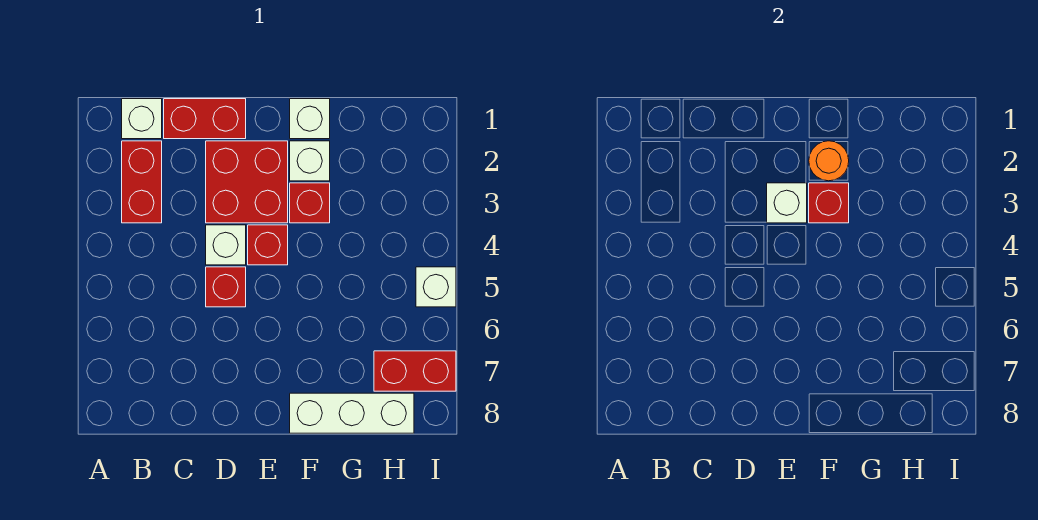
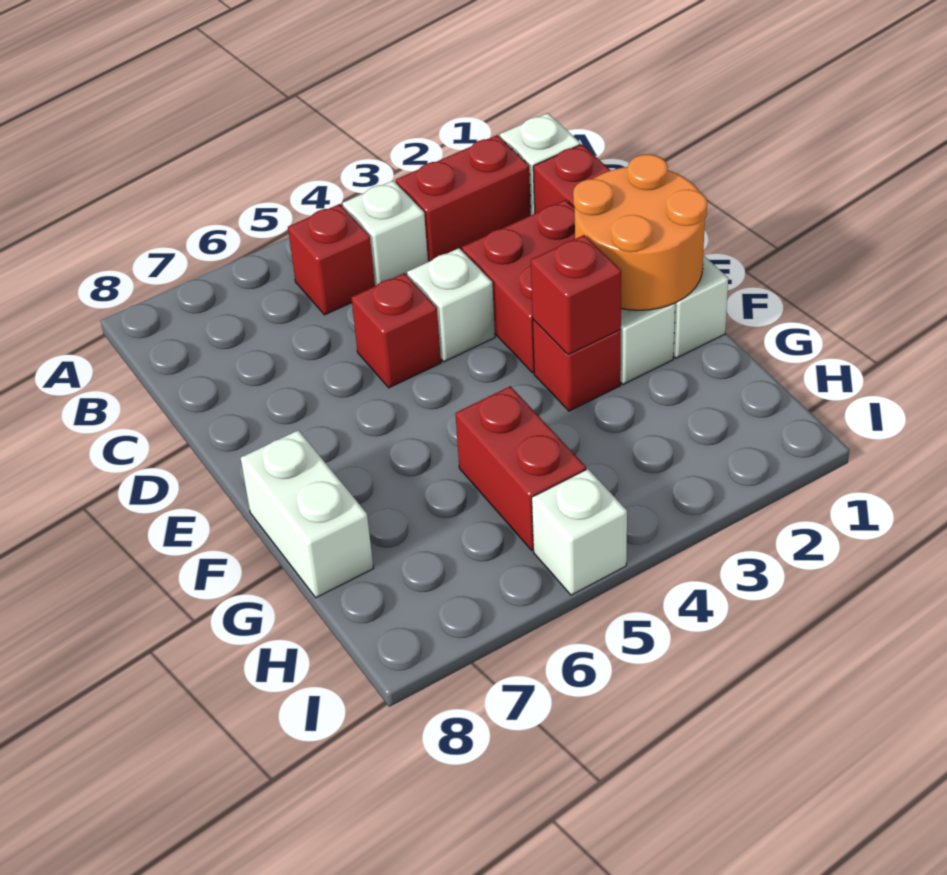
white 1x1 brick [767,183,807,223] -> white 1x1 brick moved to [342,181,428,286]
red 1x1 brick [248,225,288,265] -> red 1x1 brick moved to [288,204,375,315]
orange 1x1 round brick [809,141,849,181] -> orange 2x2 round brick [573,154,707,310]
white 1x3 brick [290,393,414,433] -> white 1x2 brick [241,430,373,598]
red 1x2 brick [374,351,456,391] -> red 1x2 brick moved to [455,386,586,550]

